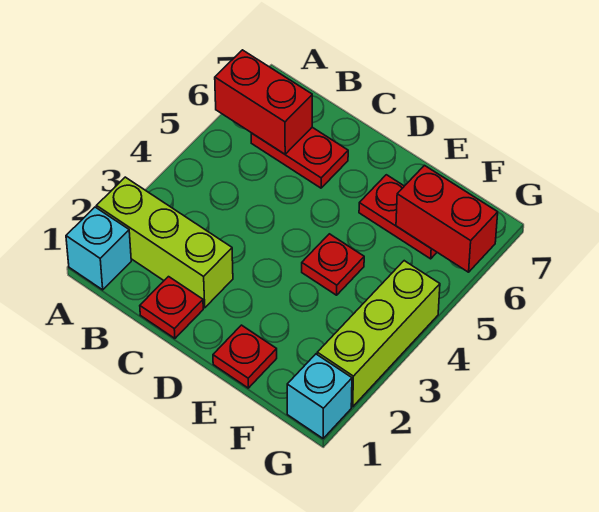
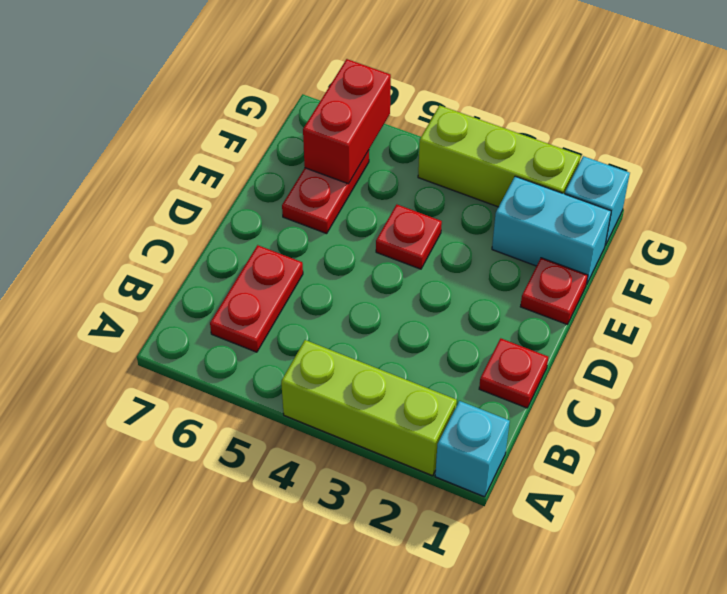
lime 1x3 brick [97,177,233,308] -> lime 1x3 brick turned to [281,340,457,476]
red 1x2 brick [215,50,312,154] -> none
none -> cyan 1x2 brick [492,176,611,285]

